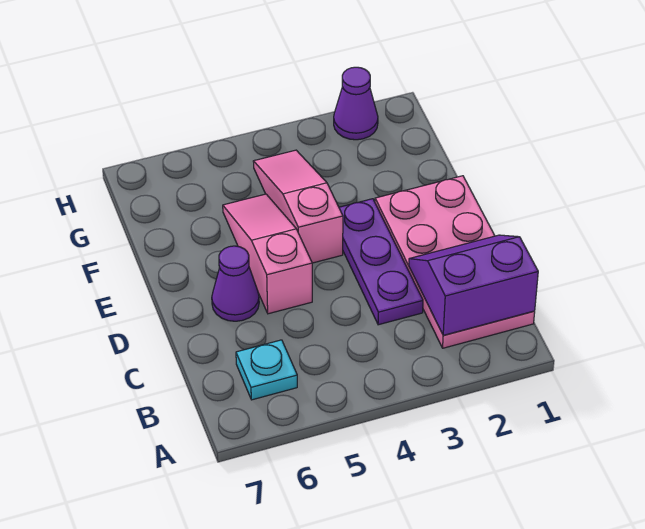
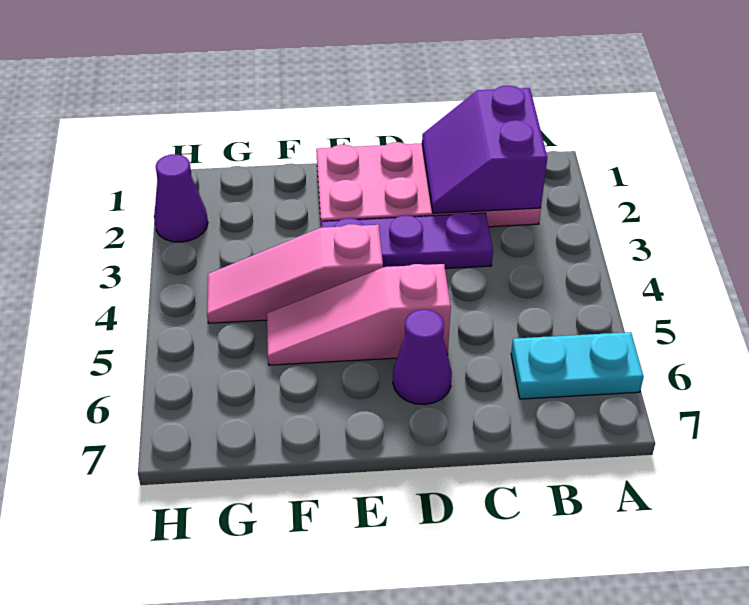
cyan 1x1 plate [236,340,297,400] -> cyan 1x2 plate [511,332,644,399]

